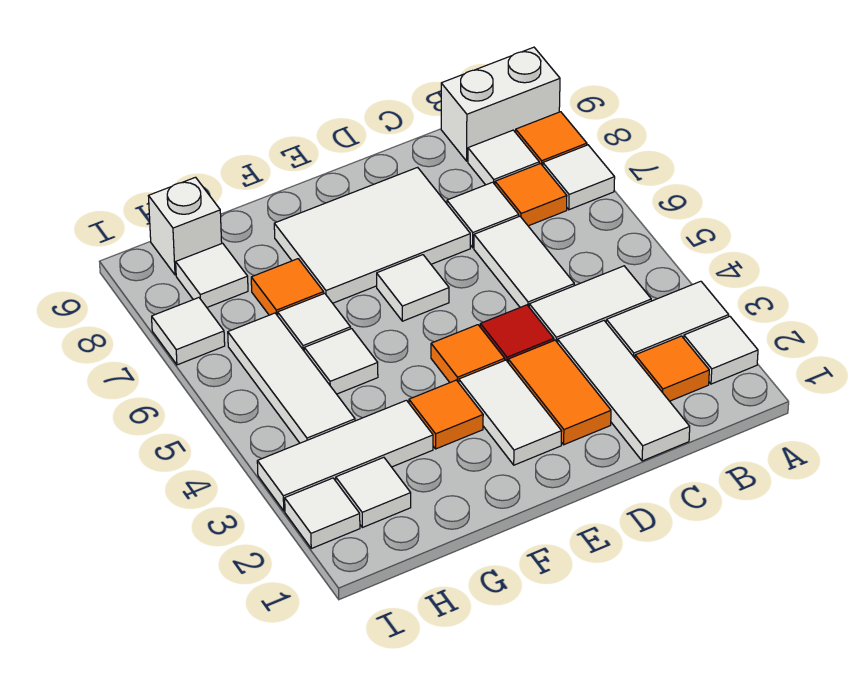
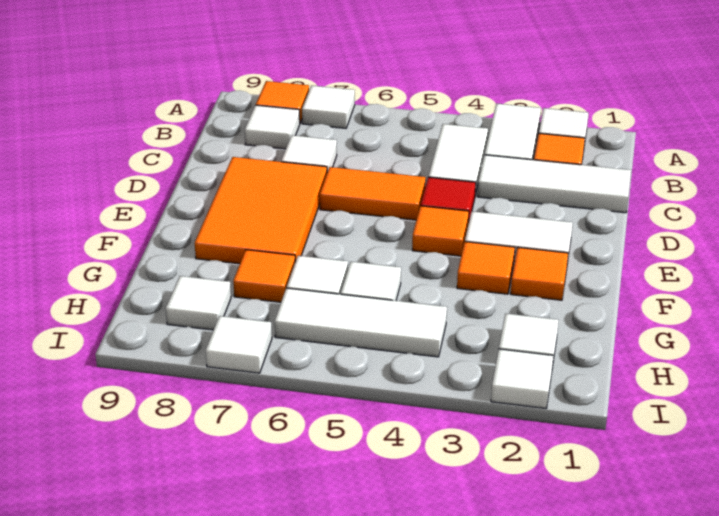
white 1x2 brick [441,47,560,161] -> none
orange 1x1 tile [495,164,567,226] -> orange 1x1 tile moved to [511,248,568,300]
white 1x2 tile [474,216,574,307] -> none
orange 1x2 tile [508,340,611,445] -> orange 1x2 tile moved to [320,167,426,220]
white 2x3 tile [274,167,470,303] -> orange 2x3 tile [195,157,327,264]
white 1x1 tile [377,255,449,321] -> none
white 1x3 tile [257,400,433,511] -> none
white 1x1 brick [149,177,222,275] -> none

